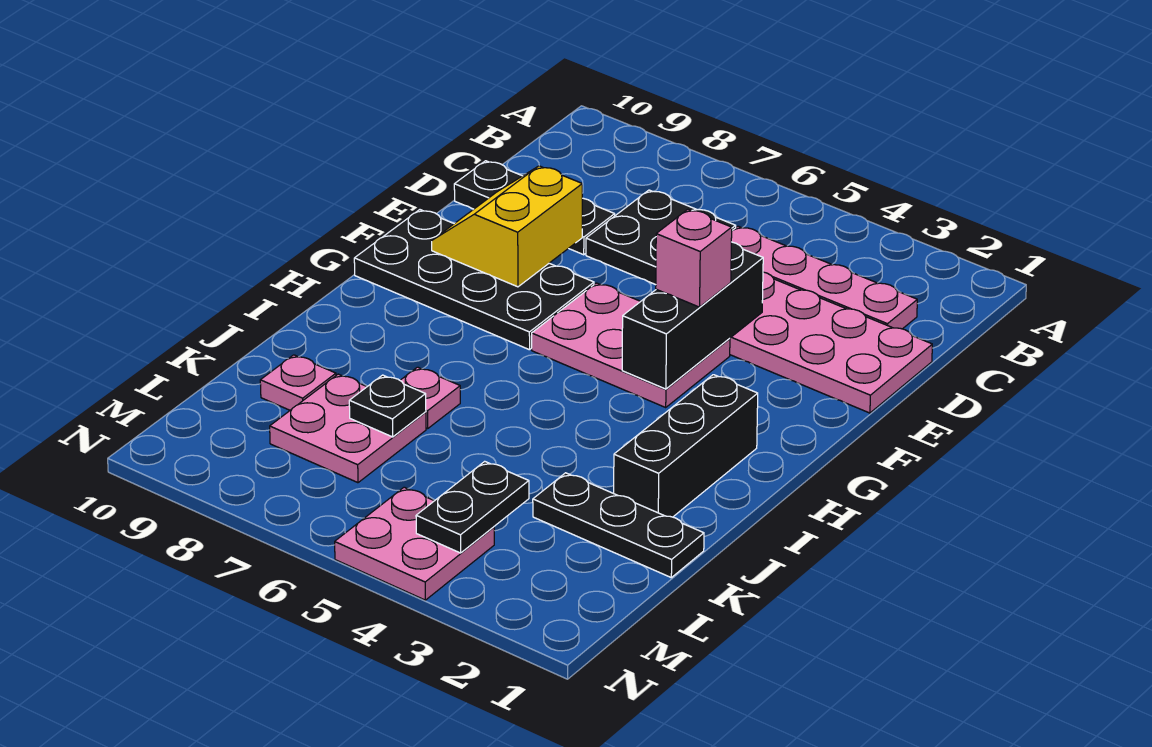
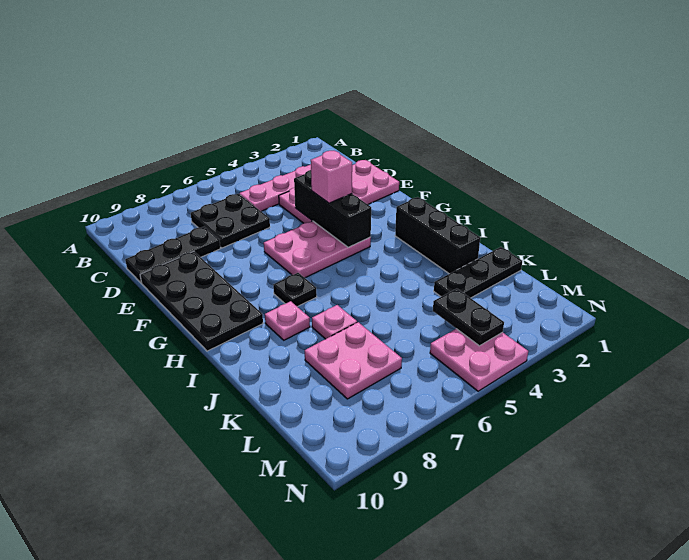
yellow 2x2 slope [432,166,582,287] -> none
black 2x4 plate [354,210,594,350] -> black 2x4 plate turned to [140,251,263,351]
black 1x1 plate [349,375,426,437] -> black 1x1 plate moved to [273,273,317,307]
pink 1x1 plate [260,355,336,410] -> pink 1x1 plate moved to [265,301,310,340]

